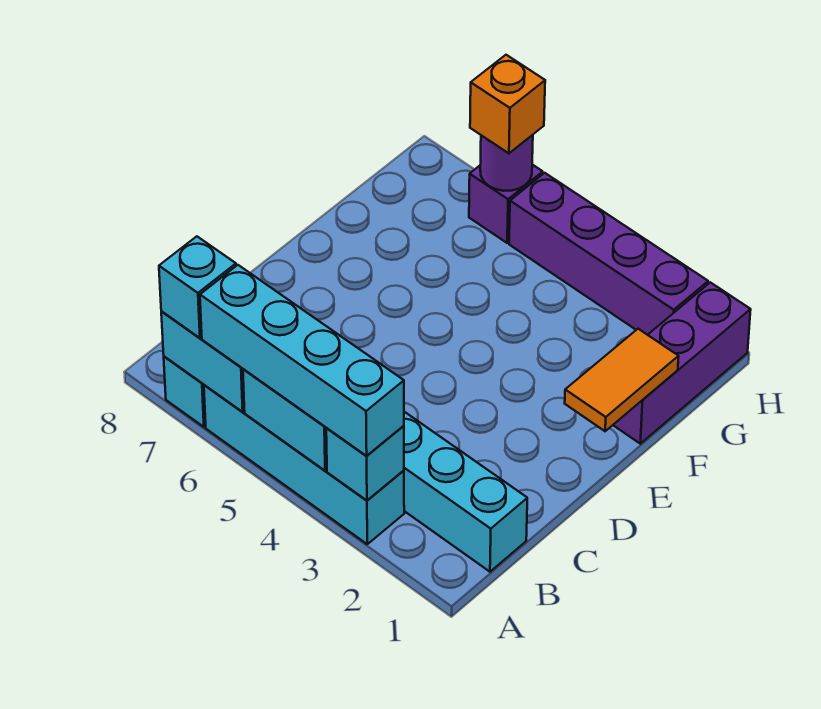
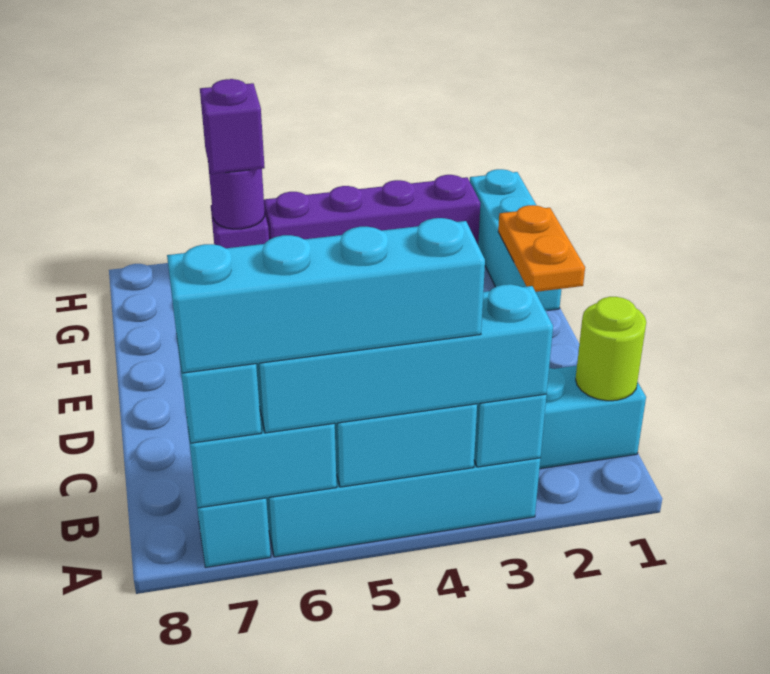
none -> cyan 1x4 brick [167,218,485,373]
none -> lime 1x1 round brick [576,297,646,401]
orange 1x2 tile [565,329,679,431] -> orange 1x2 plate [498,205,585,292]
purple 1x3 brick [613,282,751,444] -> cyan 1x3 brick [470,169,561,311]
orange 1x1 brick [470,55,545,153] -> purple 1x1 brick [200,79,265,174]

